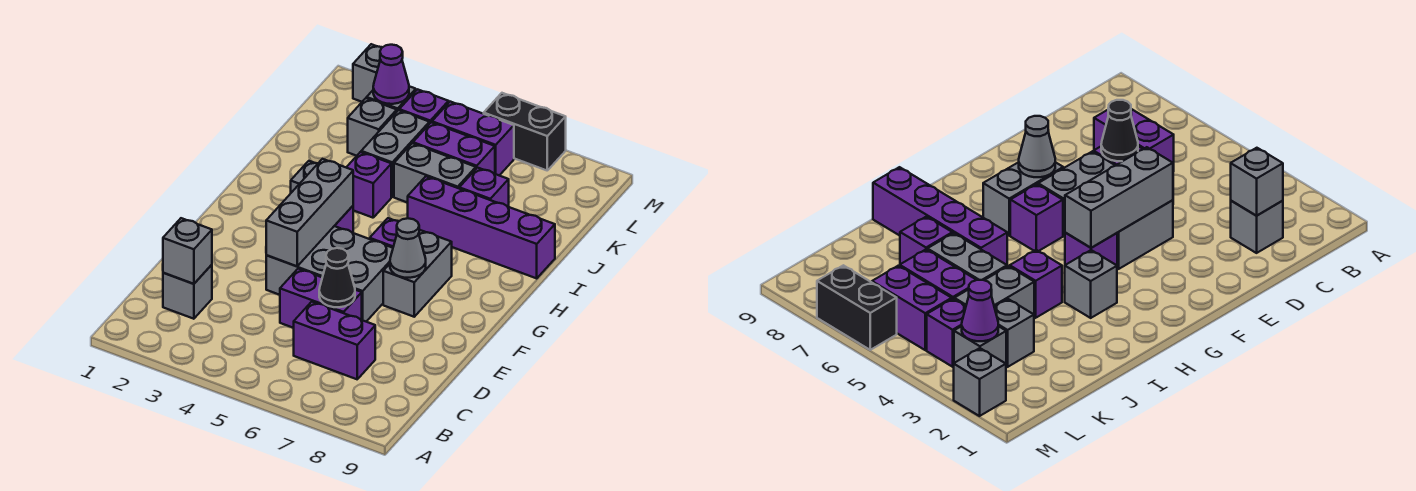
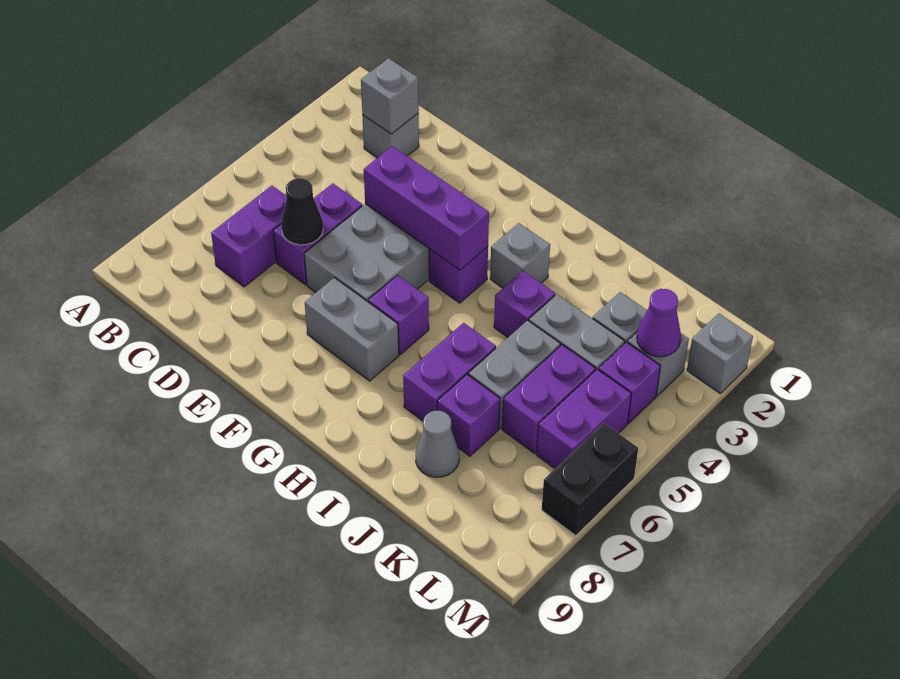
grey 1x3 brick [266,159,353,266] -> purple 1x3 brick [364,146,489,270]
grey 1x1 cone [390,218,426,278] -> grey 1x1 cone moved to [415,411,459,477]
purple 1x4 brick [408,176,555,278] -> purple 1x2 brick [403,323,496,421]

